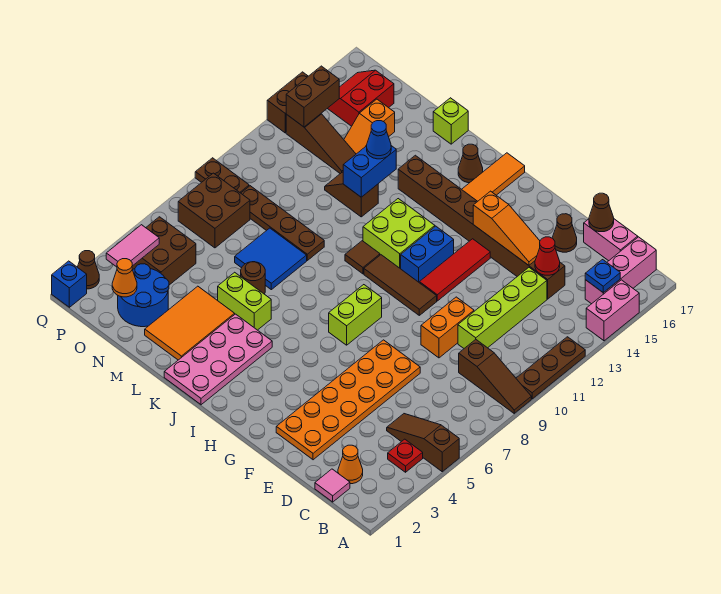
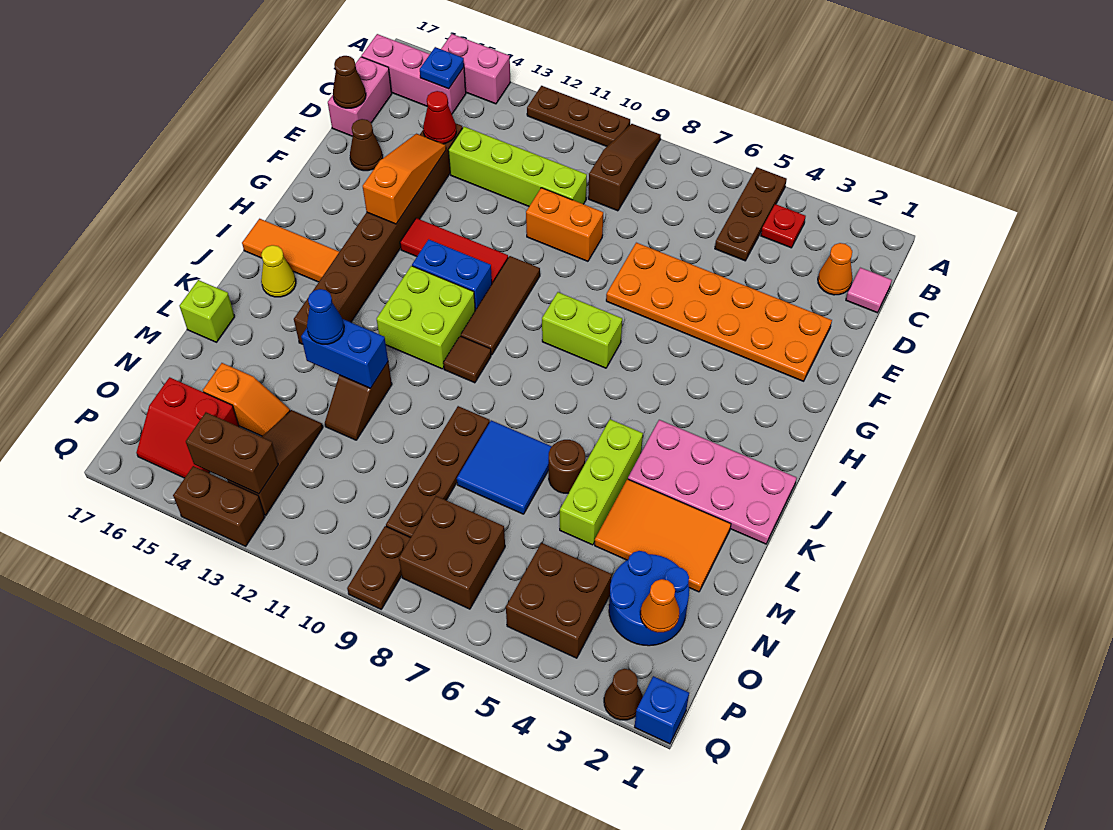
brown 1x3 slope [387,414,459,472] -> brown 1x3 plate [715,167,787,261]
brown 1x1 cone [458,144,483,183] -> yellow 1x1 cone [261,245,296,297]
lime 1x2 brick [218,272,271,330] -> lime 1x3 brick [560,419,643,545]
pink 1x2 tile [106,225,159,267] -> none

